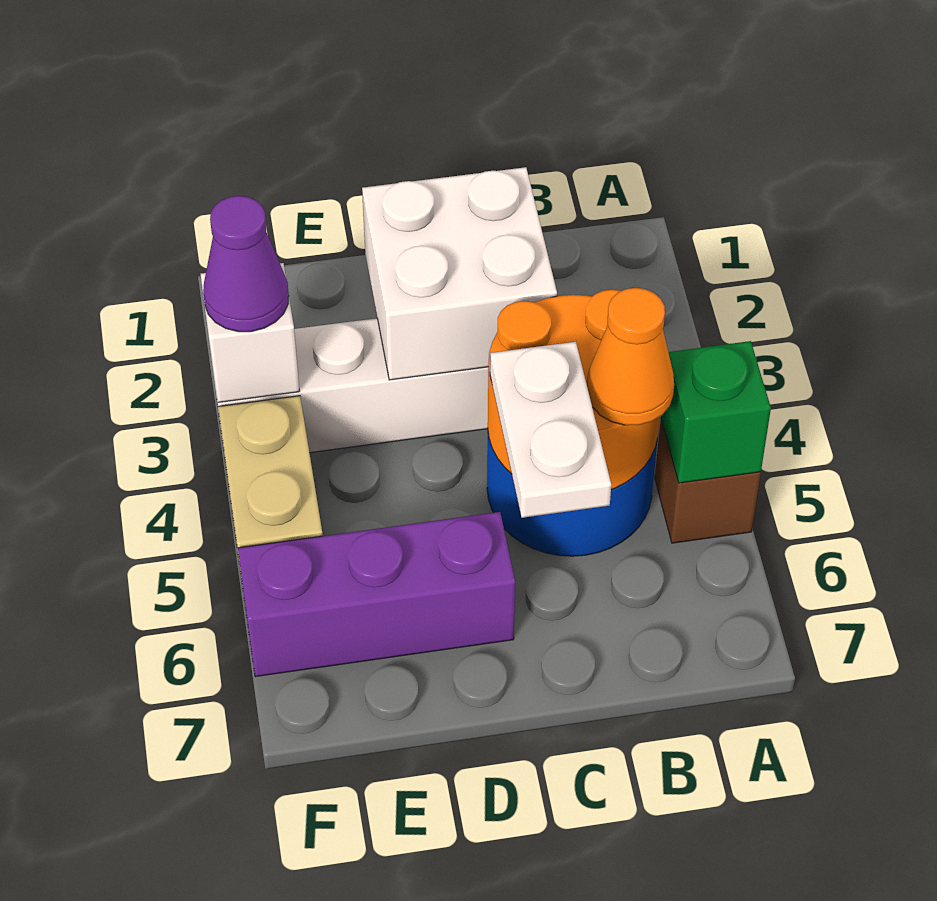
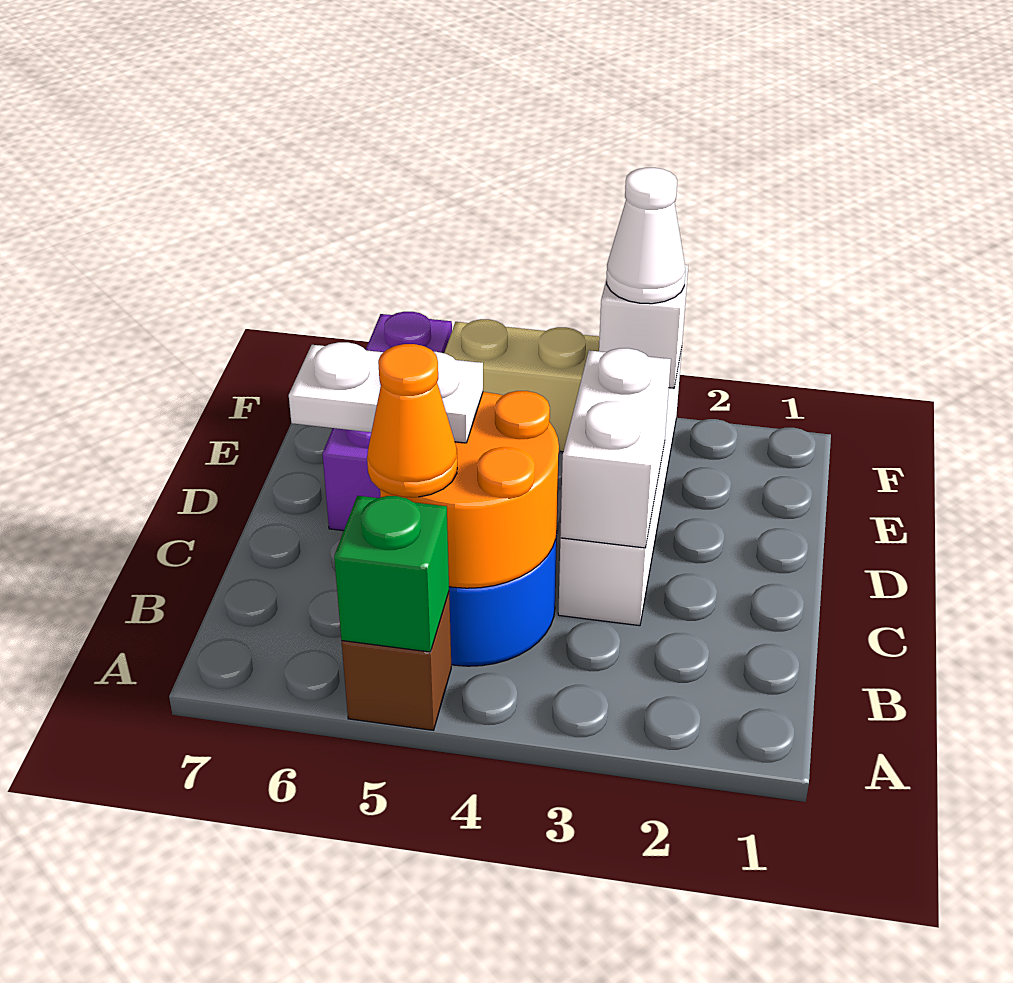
white 2x2 brick [362,167,557,380] -> white 1x2 brick [560,348,671,548]
purple 1x1 cone [203,196,289,332] -> white 1x1 cone [607,168,686,304]

